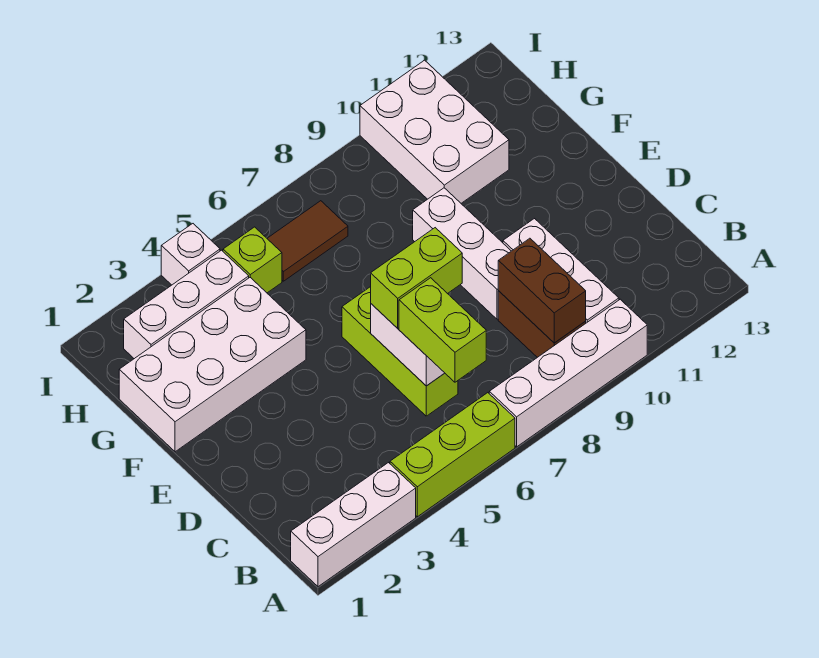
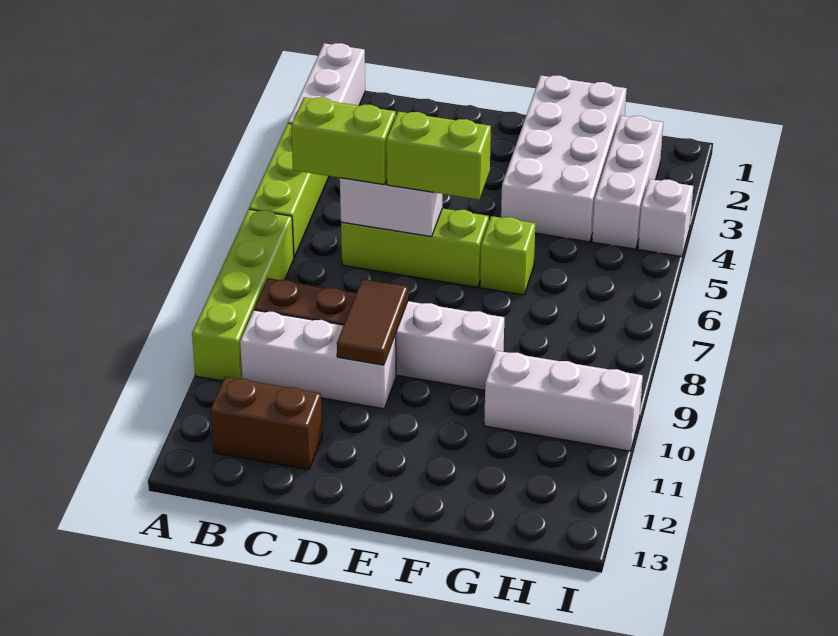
white 1x4 brick [489,299,647,447] -> lime 1x4 brick [192,209,294,381]
brown 1x2 brick [498,238,586,343] -> brown 1x2 brick moved to [211,377,322,470]
lime 1x2 brick [371,228,462,328] -> lime 1x2 brick turned to [386,112,491,199]
white 2x3 brick [360,60,509,203] -> white 1x3 brick [484,351,643,451]
lime 1x1 brick [223,227,282,293] -> lime 1x1 brick moved to [480,216,535,295]
brown 1x2 tile [267,201,348,281] -> brown 1x2 tile moved to [337,279,408,365]

